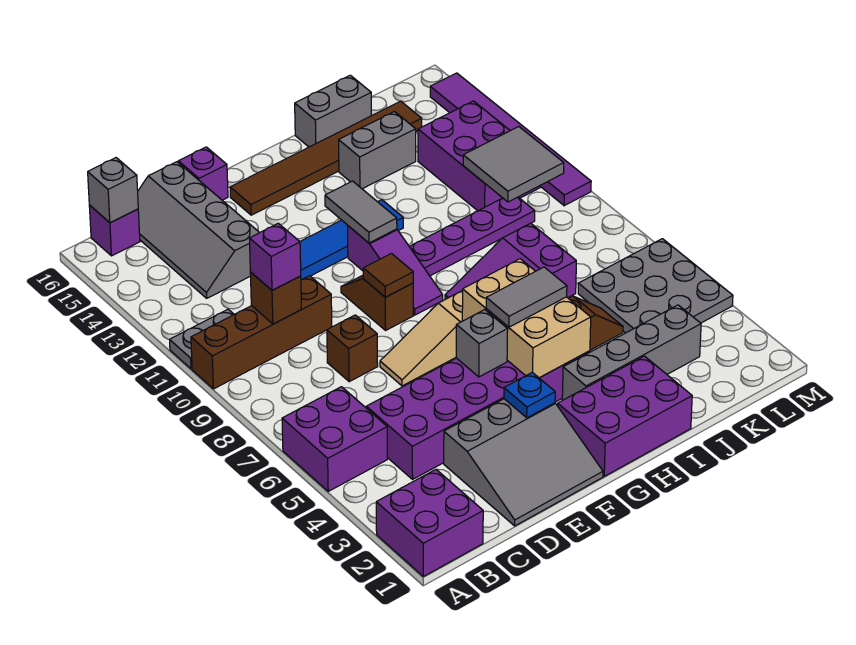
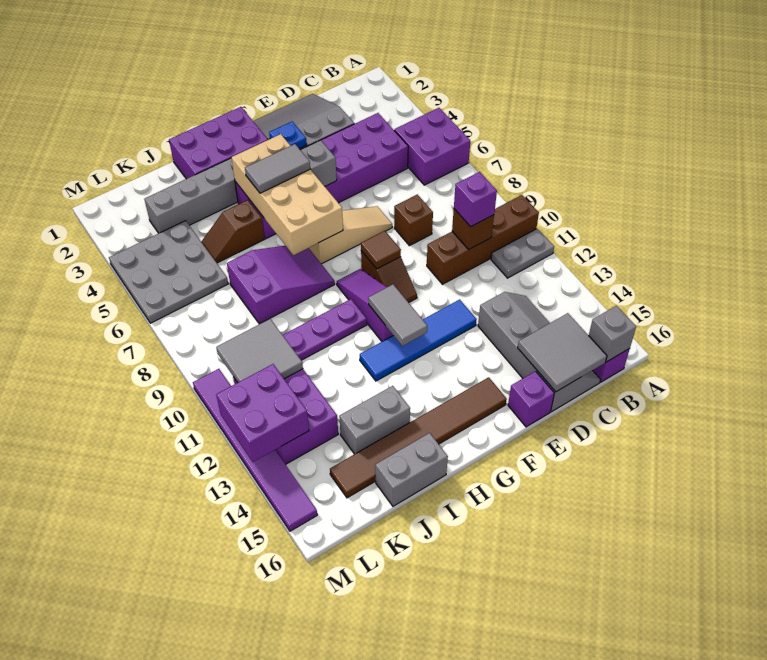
purple 2x2 brick [376,469,483,576] -> purple 2x2 brick moved to [216,364,309,462]
none -> grey 2x2 tile [518,313,607,392]
tan 2x3 brick [462,259,591,378] -> tan 2x4 brick [231,134,343,255]

